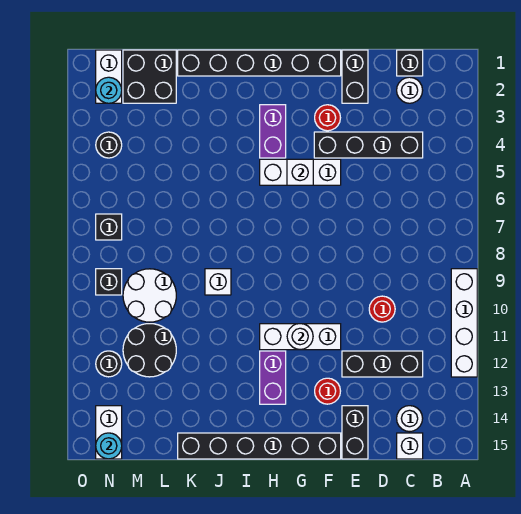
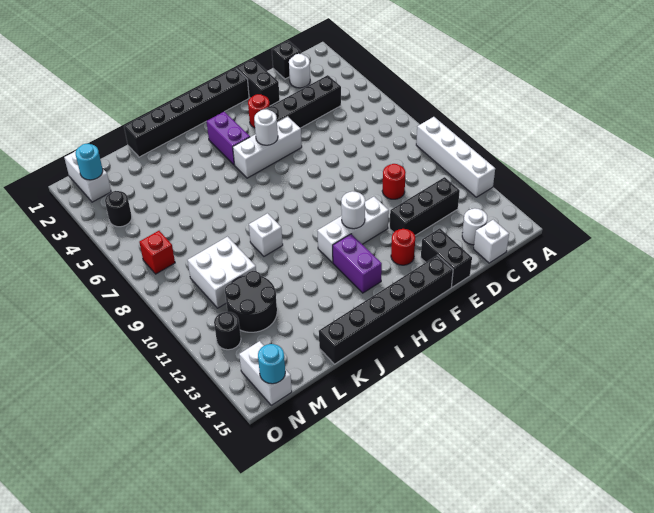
white 1x1 brick [287,159,313,185] -> white 1x1 round brick [254,109,278,145]
black 2x2 brick [123,50,176,103] -> none
white 2x2 round brick [123,269,176,322] -> white 2x2 brick [188,237,256,308]
black 1x1 brick [96,214,122,240] -> red 1x1 brick [139,231,175,274]
black 1x1 brick [96,269,122,295] -> none

